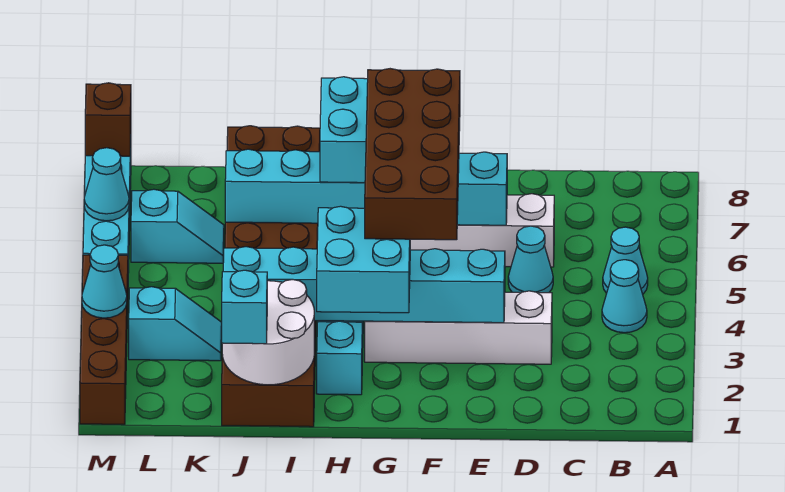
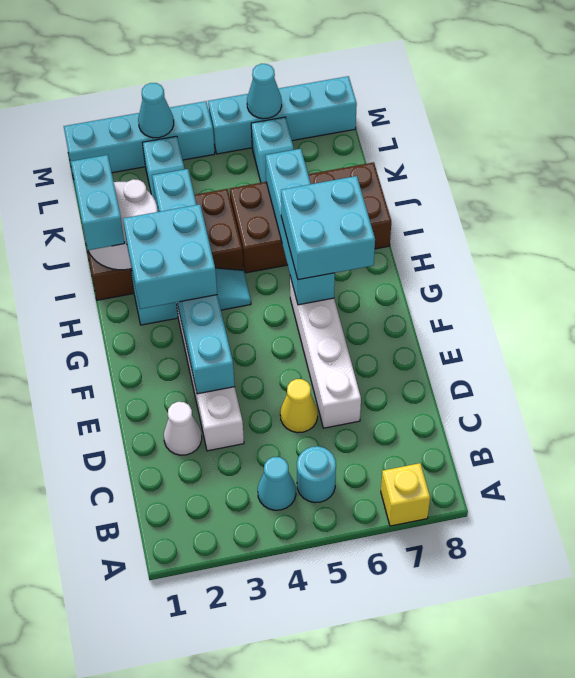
none -> yellow 1x1 brick [381,463,430,526]
cyan 1x1 cone [603,227,648,294] -> cyan 1x1 round brick [297,446,336,503]
none -> white 1x1 cone [164,402,202,455]
cyan 1x1 cone [508,226,553,293] -> yellow 1x1 cone [280,379,318,433]
cyan 1x6 brick [225,149,507,225] -> cyan 1x4 brick [265,149,335,305]
brown 2x4 brick [365,69,460,240] -> none
cyan 1x1 brick [221,270,267,344] -> cyan 1x2 brick [71,155,125,250]
brown 1x4 brick [80,255,128,424] -> cyan 1x4 brick [64,101,215,179]
brown 1x1 brick [85,83,131,156] -> none

